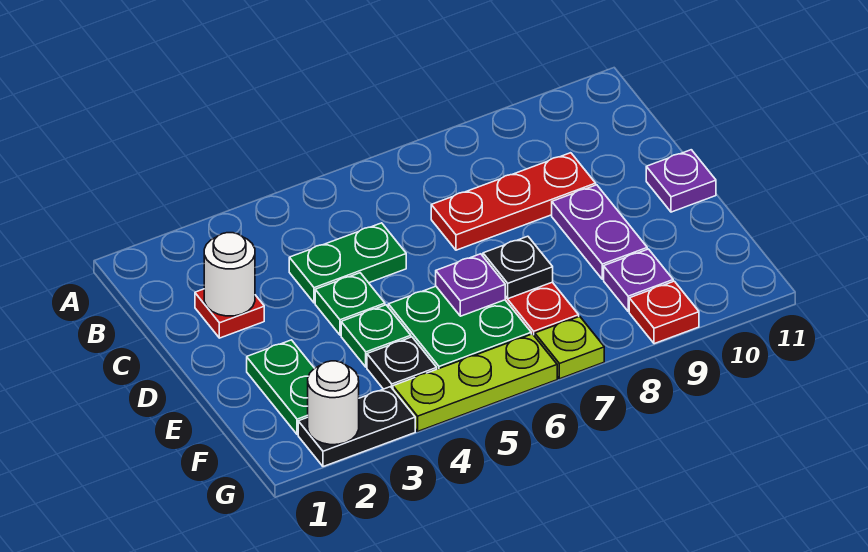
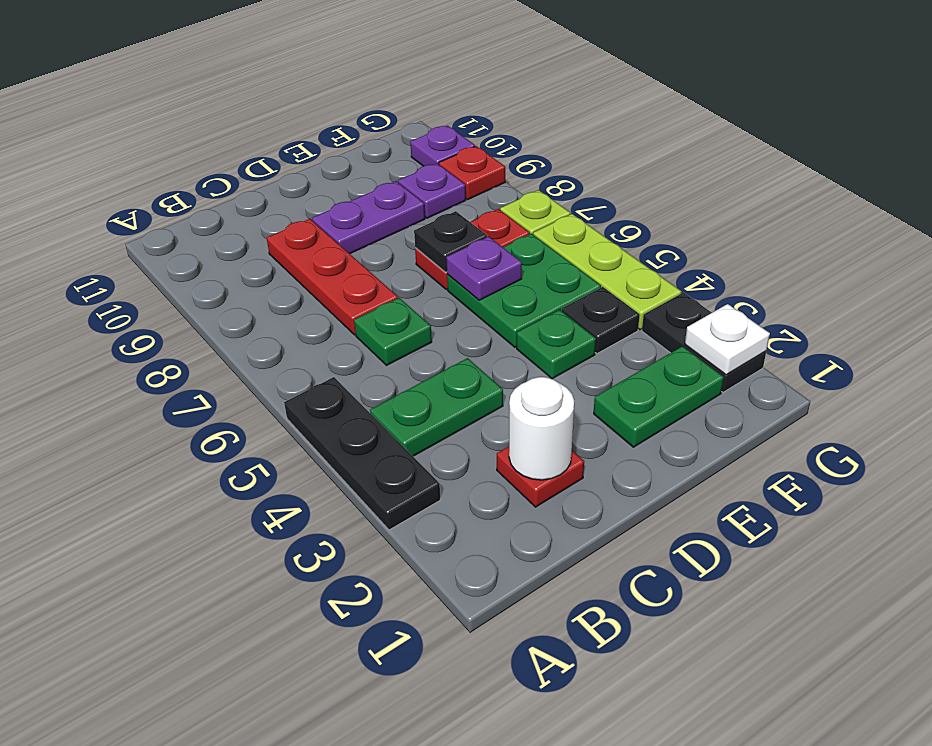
none -> black 1x3 plate [284,377,441,530]
green 1x2 plate [289,223,406,303] -> green 1x2 plate turned to [370,358,503,456]
green 1x1 plate [315,273,385,335] -> green 1x1 plate moved to [354,298,432,365]
purple 1x1 plate [646,150,716,212] -> purple 1x1 plate moved to [410,126,475,166]
white 1x1 round brick [308,361,359,445] -> white 1x1 plate [685,304,770,375]

